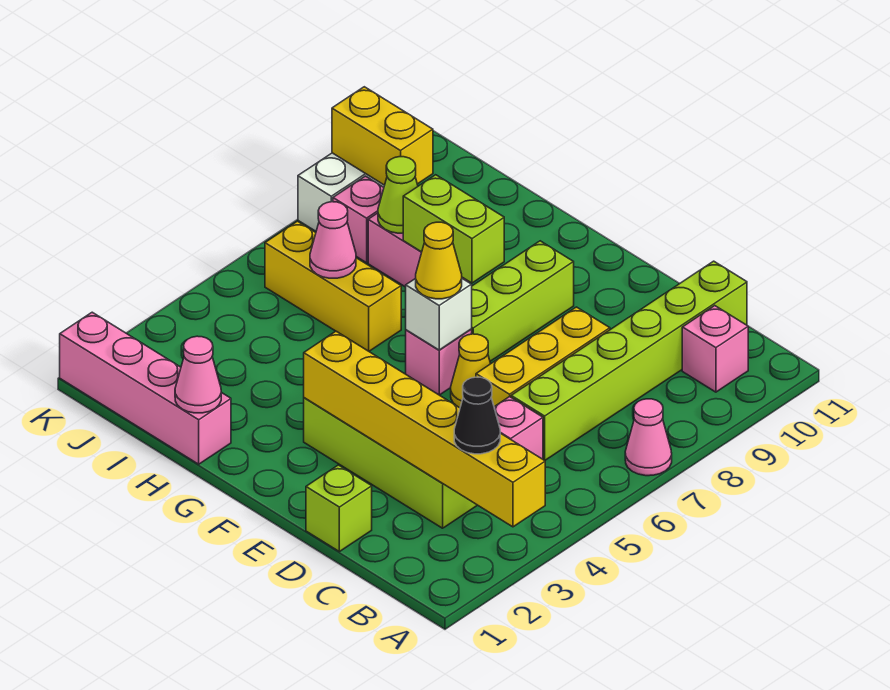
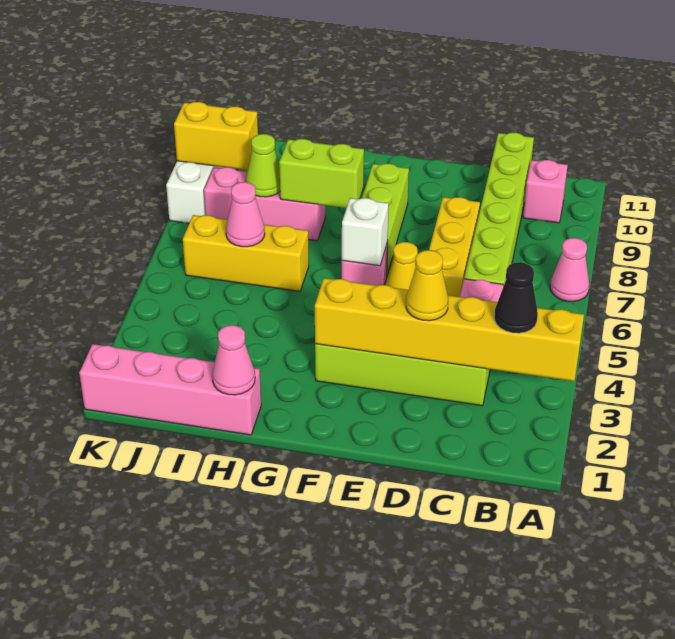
lime 1x1 brick [306,465,372,552] -> none
yellow 1x1 cone [416,222,462,299] -> yellow 1x1 cone moved to [406,250,448,321]

